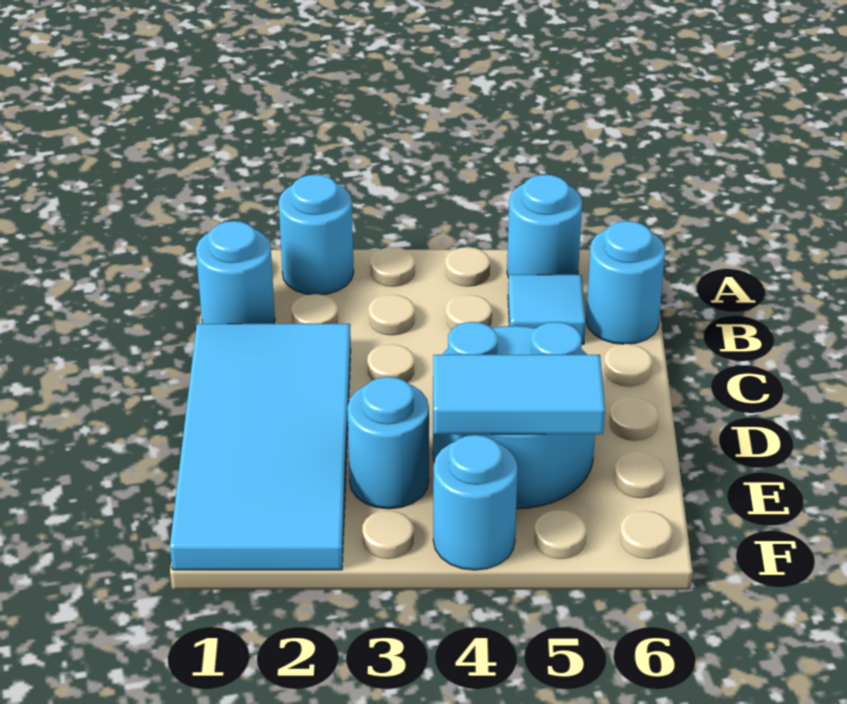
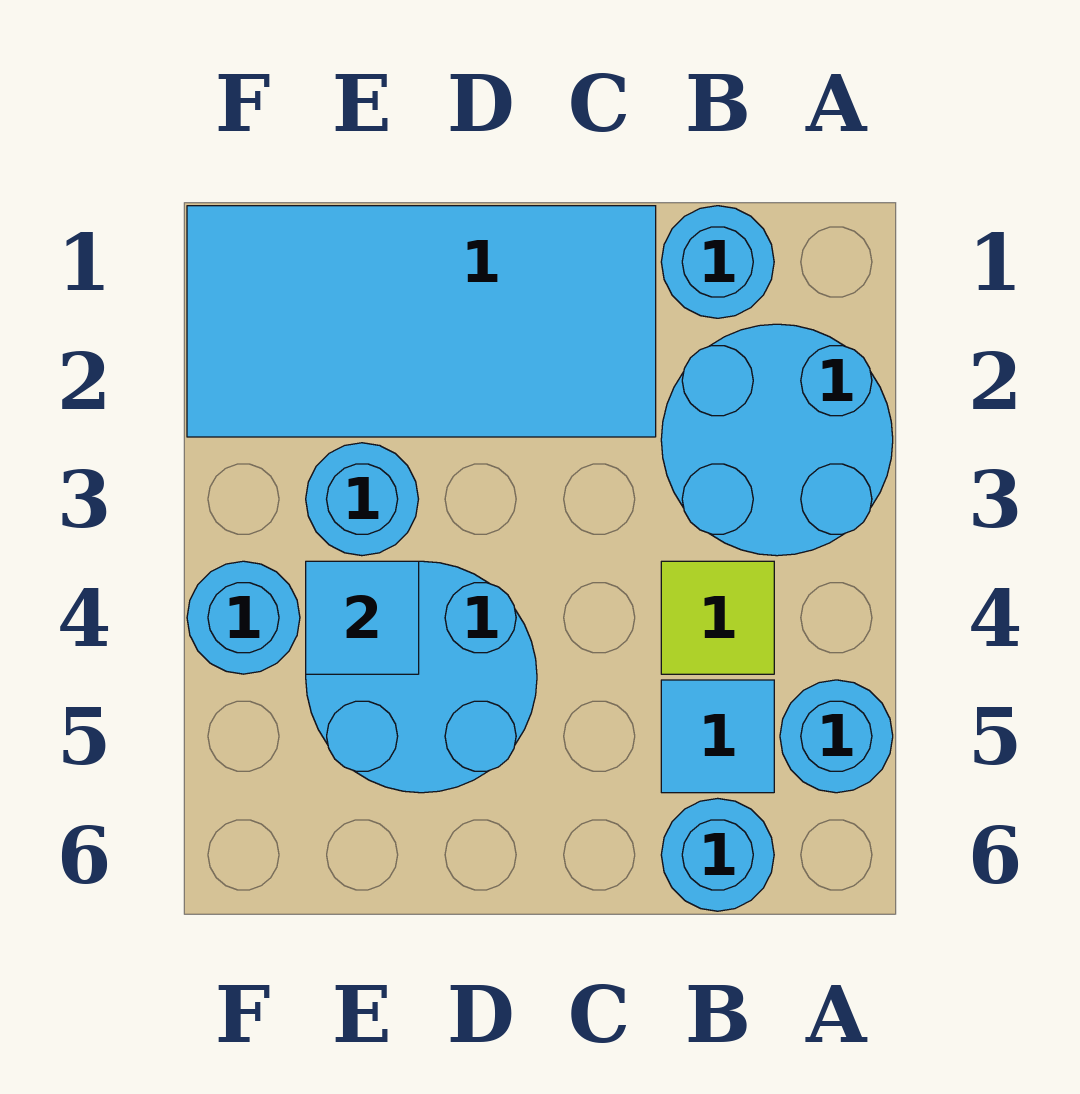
cyan 1x1 round brick [279,174,354,295] -> cyan 2x2 round brick [661,324,893,556]
none -> lime 1x1 tile [661,561,774,674]
cyan 1x2 tile [433,355,605,434] -> cyan 1x1 tile [306,561,419,674]

